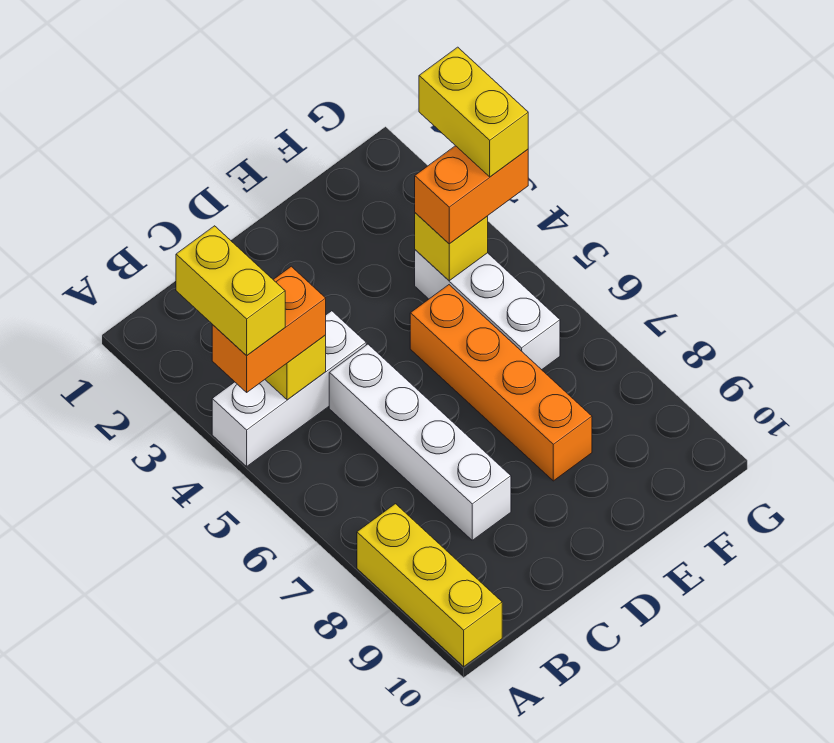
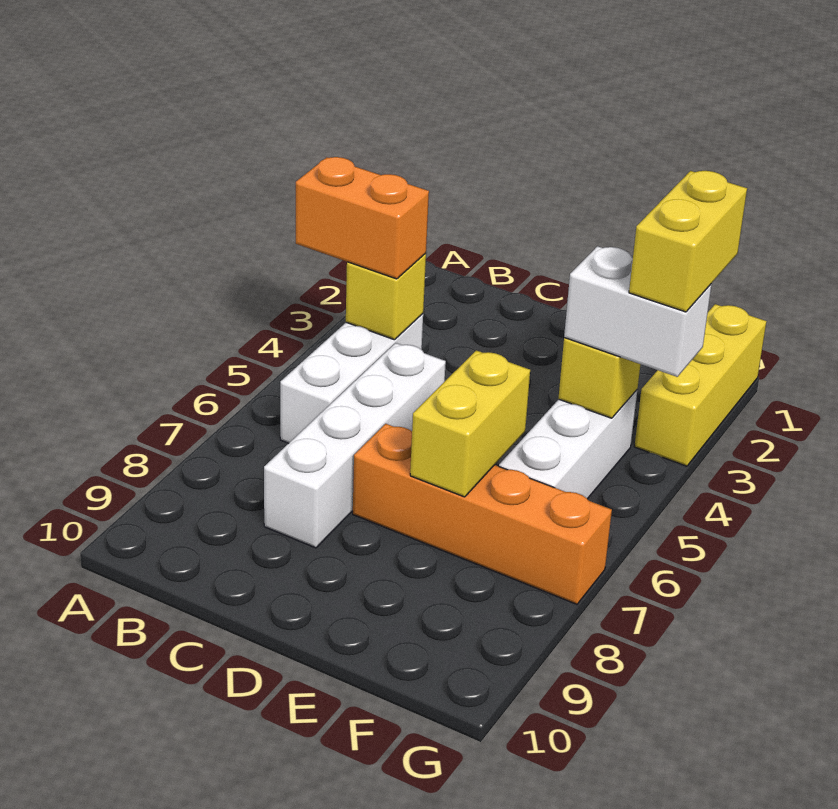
yellow 1x2 brick [176,226,285,356] -> yellow 1x2 brick moved to [410,350,530,497]
white 1x3 brick [212,311,366,466] -> white 1x3 brick turned to [280,314,423,443]
yellow 1x3 brick [357,504,502,666] -> yellow 1x3 brick moved to [634,304,766,466]
orange 1x4 brick [410,285,592,481] -> orange 1x4 brick turned to [353,424,612,604]
orange 1x2 brick [415,146,528,244] -> white 1x2 brick [564,246,712,377]

